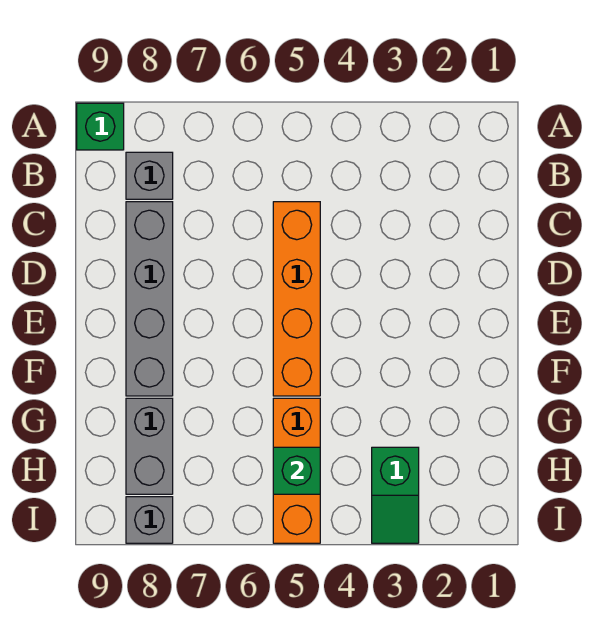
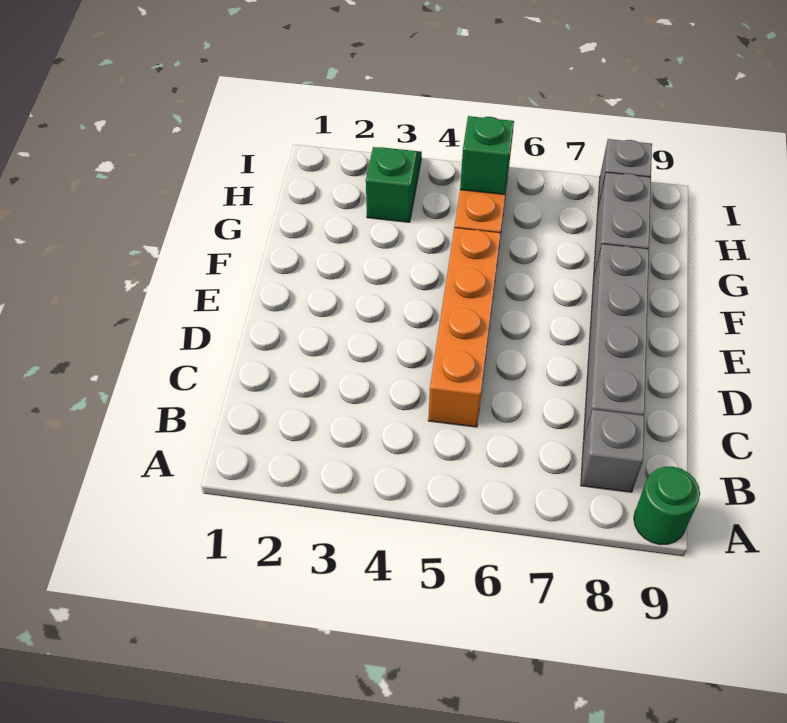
green 1x1 brick [77,103,124,150] -> green 1x1 round brick [634,467,700,545]

